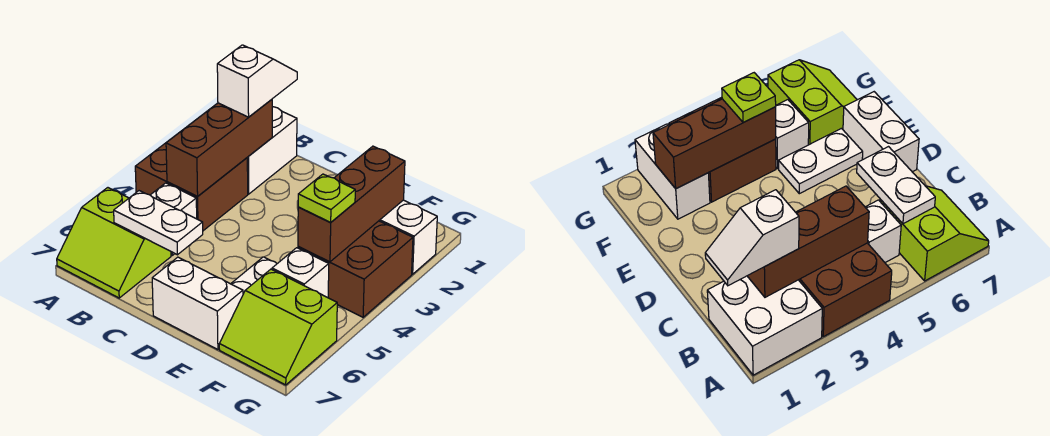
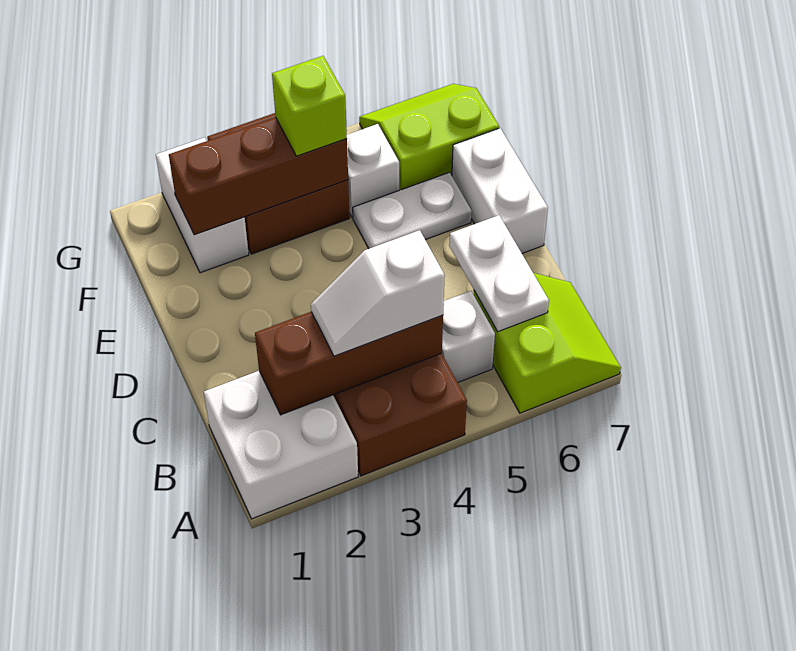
white 1x2 slope [217,45,297,117] -> white 1x2 slope moved to [311,230,445,356]
lime 1x1 plate [298,174,355,223] -> lime 1x1 brick [272,56,347,156]
lime 2x2 slope [219,269,337,385] -> lime 2x2 slope turned to [359,84,499,190]

